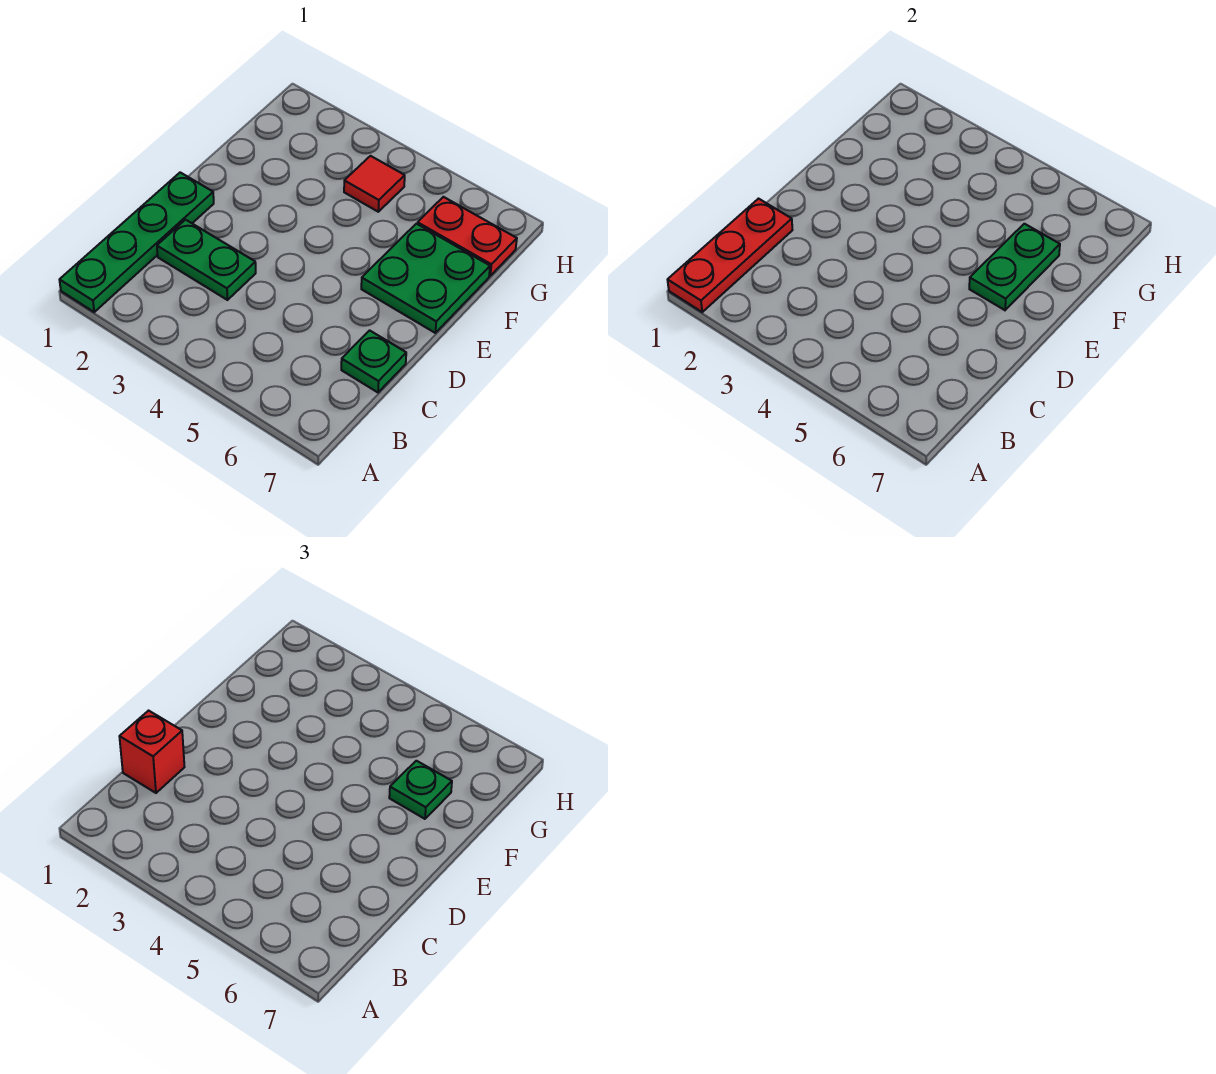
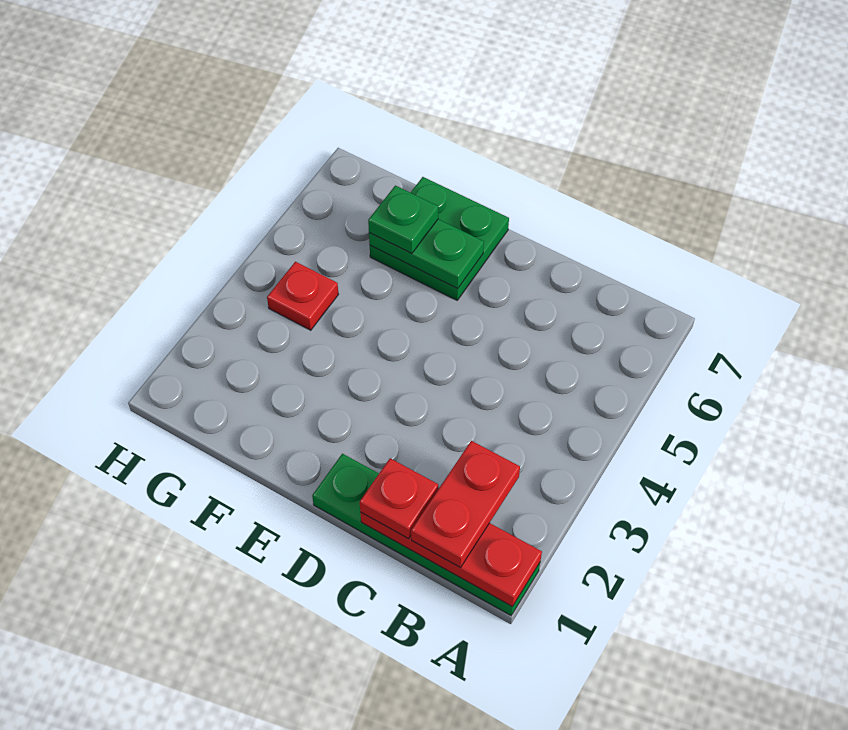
red 1x1 brick [119,711,184,793] -> red 1x1 plate [360,458,438,539]
green 1x2 plate [157,220,256,300] -> none
green 1x1 plate [341,330,406,392] -> none
red 1x1 tile [344,156,405,212] -> red 1x1 plate [267,262,339,330]
red 1x2 plate [417,197,517,276] -> red 1x2 plate moved to [411,441,520,567]

